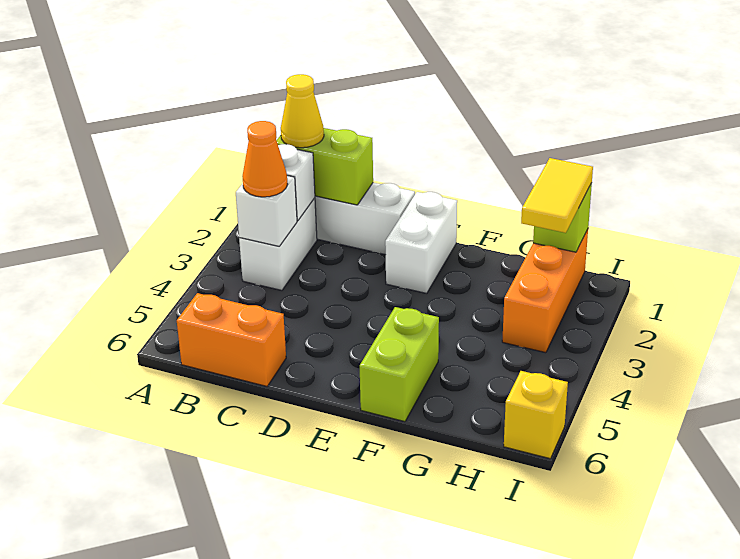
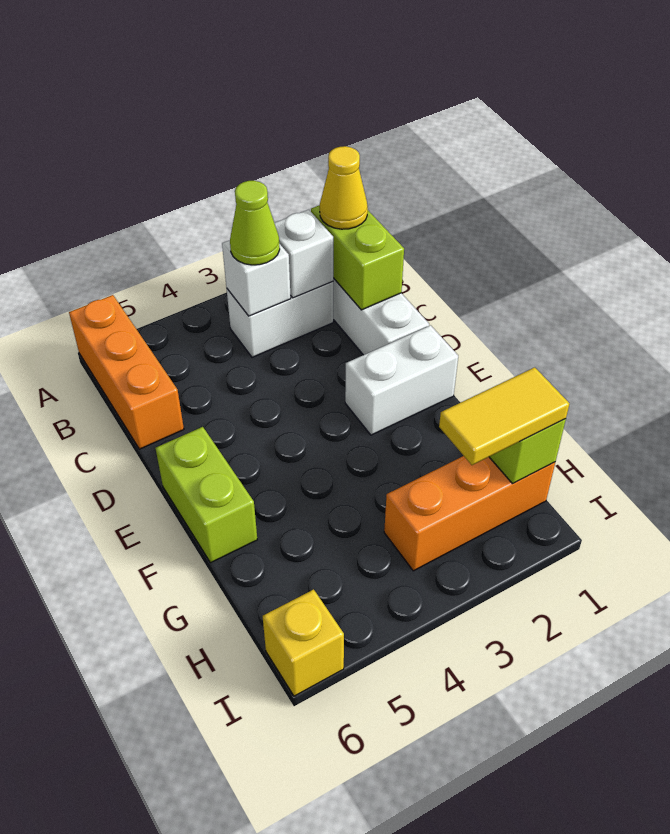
orange 1x1 cone [242,121,288,197] -> lime 1x1 cone [230,181,280,265]
orange 1x2 brick [177,293,286,386] -> orange 1x3 brick [69,295,184,449]
lime 1x2 brick [360,307,439,422] -> lime 1x2 brick turned to [156,427,257,563]

